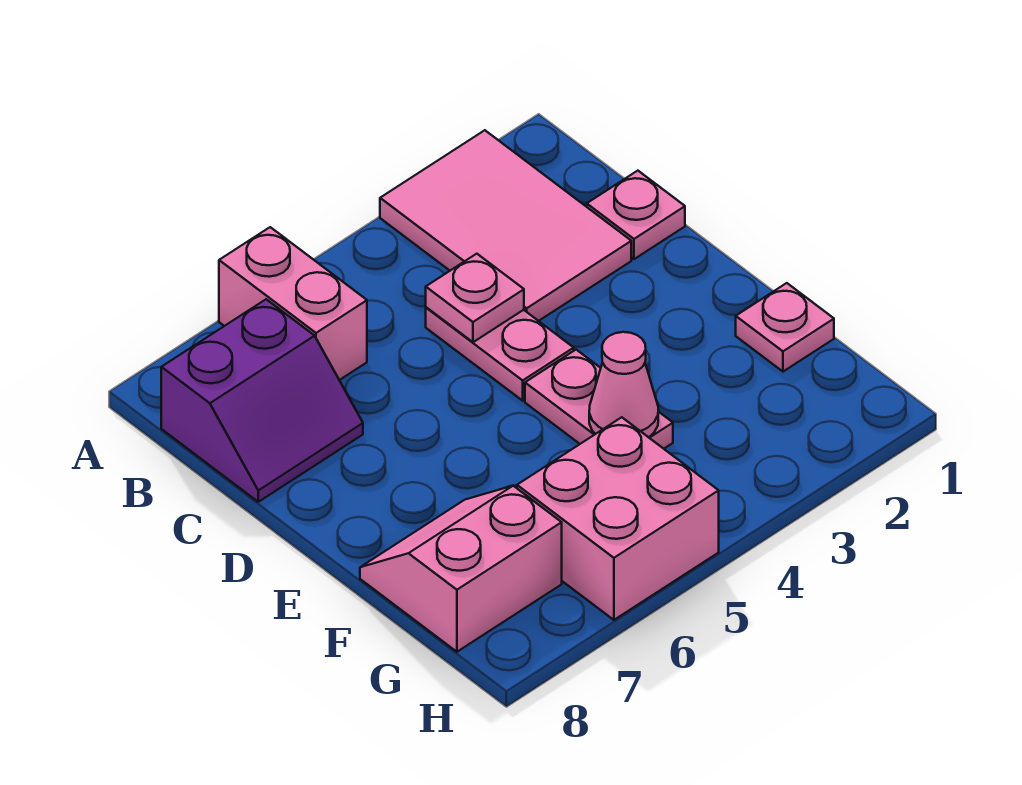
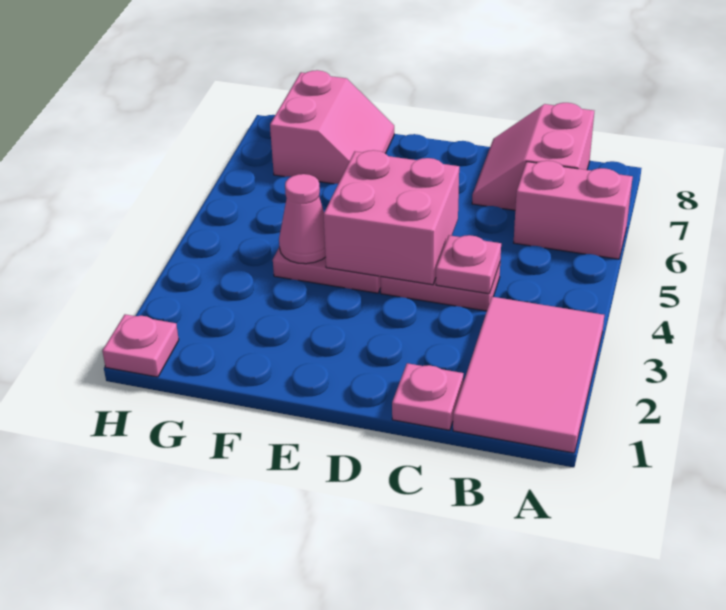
pink 2x3 tile [380,130,631,321] -> pink 2x3 tile turned to [453,297,604,453]
purple 2x2 slope [161,299,363,502] -> pink 2x2 slope [472,103,594,210]
pink 1x1 plate [736,283,834,372] -> pink 1x1 plate moved to [102,314,179,377]
pink 2x2 brick [517,417,719,620] -> pink 2x2 brick moved to [323,150,459,285]

